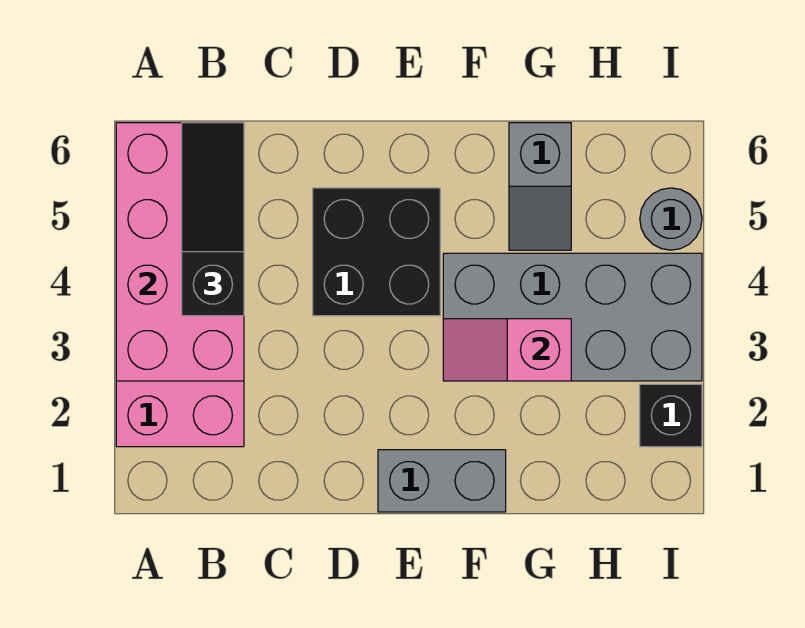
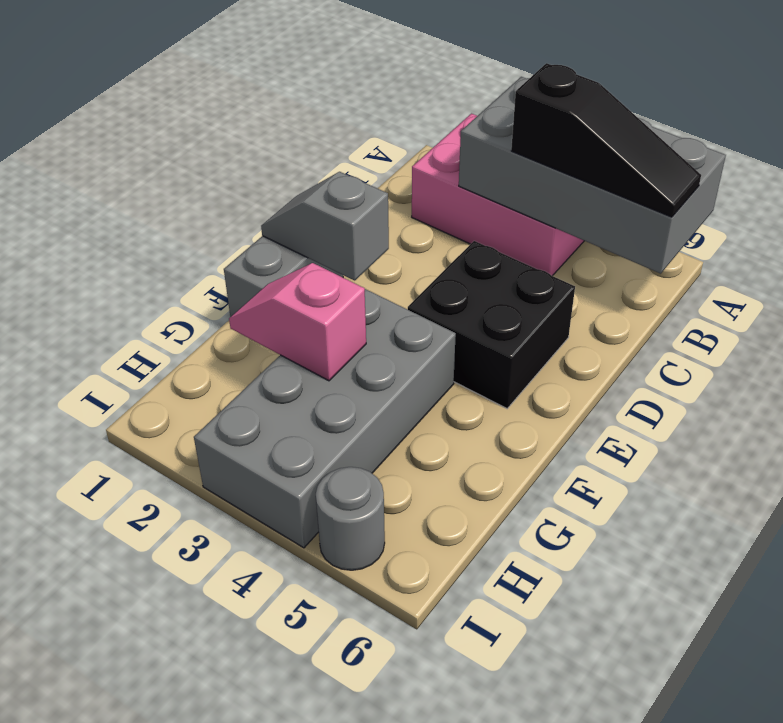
pink 2x4 brick [116,123,244,381] -> grey 2x4 brick [459,77,726,274]
pink 1x2 slope [443,319,571,381] -> pink 1x2 slope turned to [229,263,366,381]
grey 1x2 slope [509,123,571,250] -> grey 1x2 slope moved to [261,172,389,280]
black 1x1 brick [640,384,702,447] -> none

